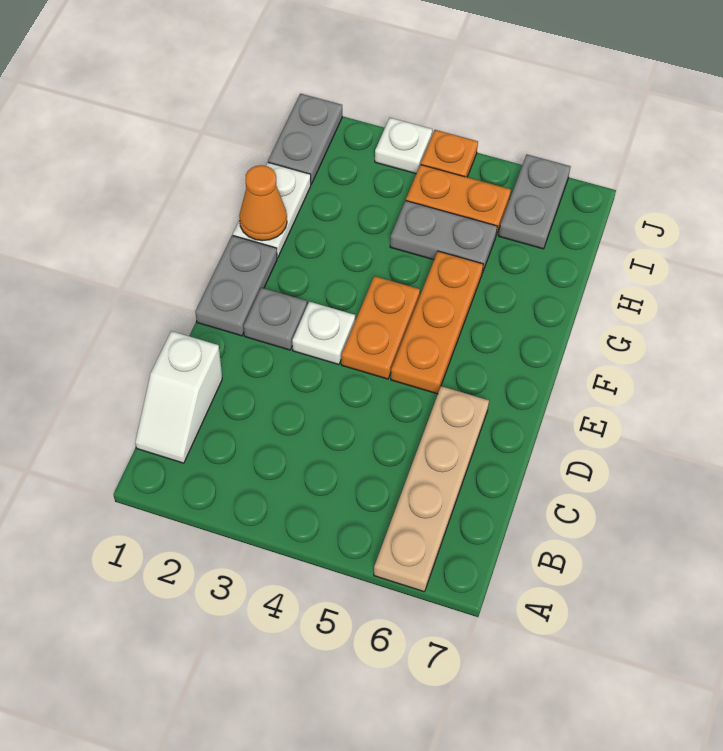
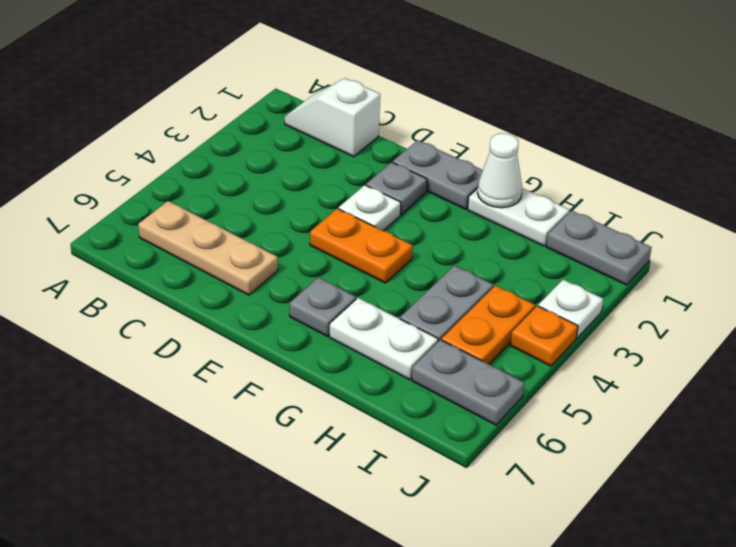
tan 1x4 plate [374,386,489,592] -> tan 1x3 plate [138,201,278,295]
orange 1x3 plate [391,251,483,394] -> none
none -> grey 1x1 plate [290,278,356,336]
orange 1x1 cone [239,165,287,241] -> white 1x1 cone [477,133,522,208]
none -> white 1x2 plate [329,298,438,380]

